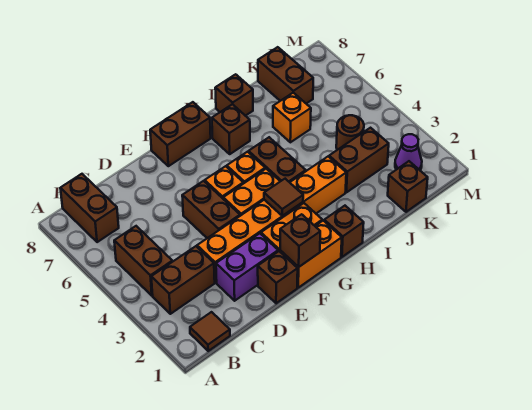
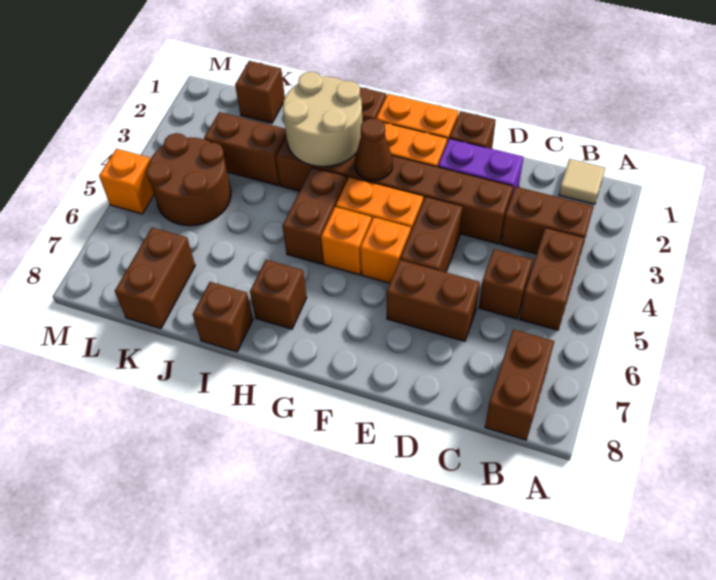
brown 1x1 tile [190,312,230,351] -> tan 1x1 tile [559,159,605,204]
orange 1x6 brick [197,157,346,283] -> brown 1x6 brick [276,136,513,244]
brown 1x1 brick [280,214,320,267] -> brown 1x1 brick moved to [479,249,533,319]
brown 1x2 brick [150,102,211,166] -> brown 1x2 brick moved to [387,260,480,341]
brown 1x1 tile [264,179,303,216] -> brown 1x1 cone [355,118,393,180]
none -> tan 2x2 round brick [283,72,362,167]
orange 1x1 brick [273,93,311,142] -> orange 1x1 brick moved to [99,149,154,214]
brown 1x1 round brick [336,115,364,150] -> brown 2x2 round brick [146,133,231,226]
purple 1x1 cone [395,134,422,170] -> none

